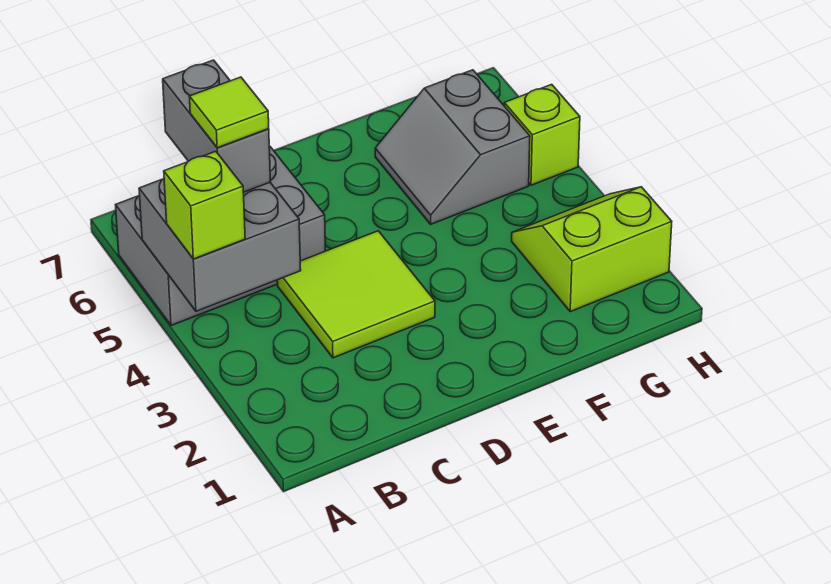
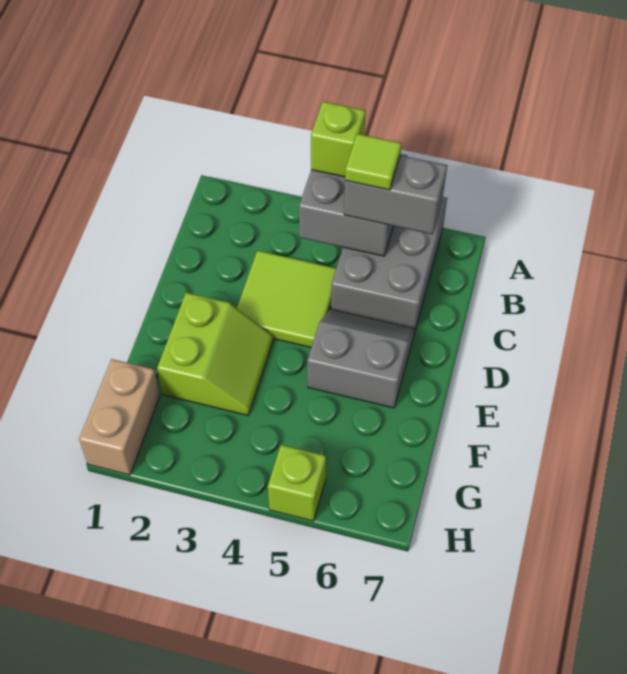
grey 2x2 slope [375,70,530,224] -> grey 2x2 slope moved to [307,309,415,408]
none -> tan 1x2 brick [79,359,160,475]
lime 2x2 slope [512,187,672,312] -> lime 2x2 slope moved to [157,293,273,415]

